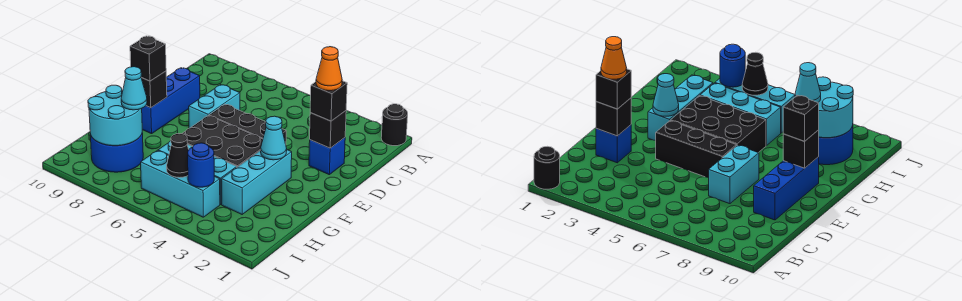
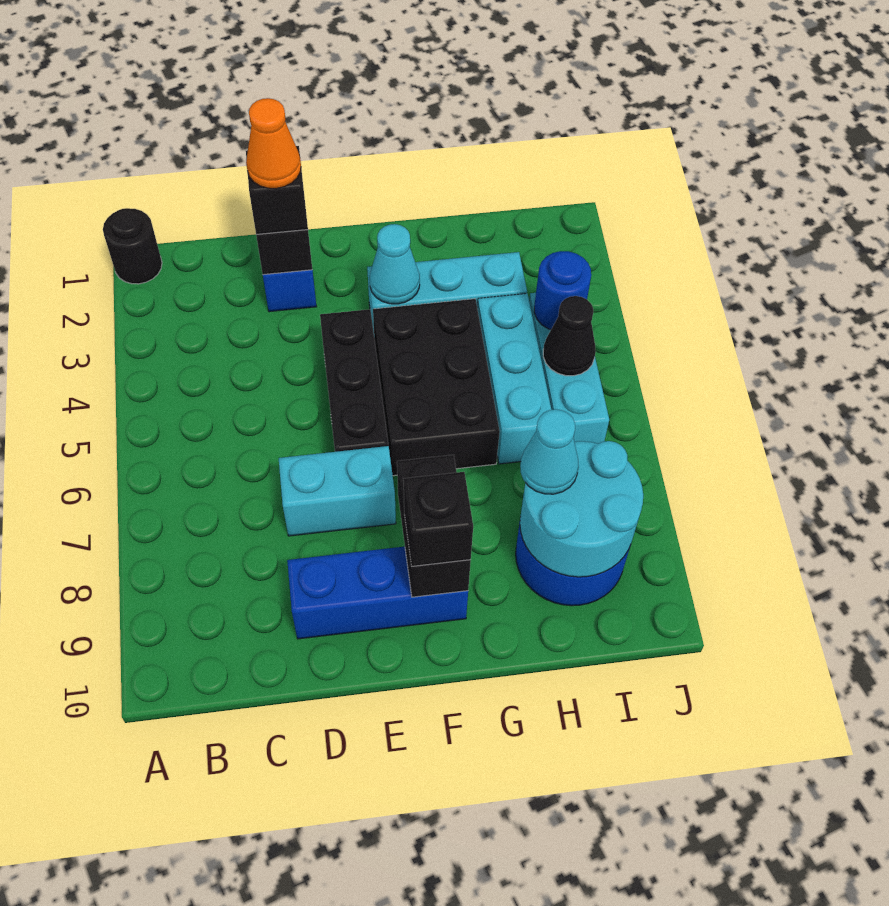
black 1x1 brick [141,71,167,108] -> black 1x2 brick [397,455,471,597]

